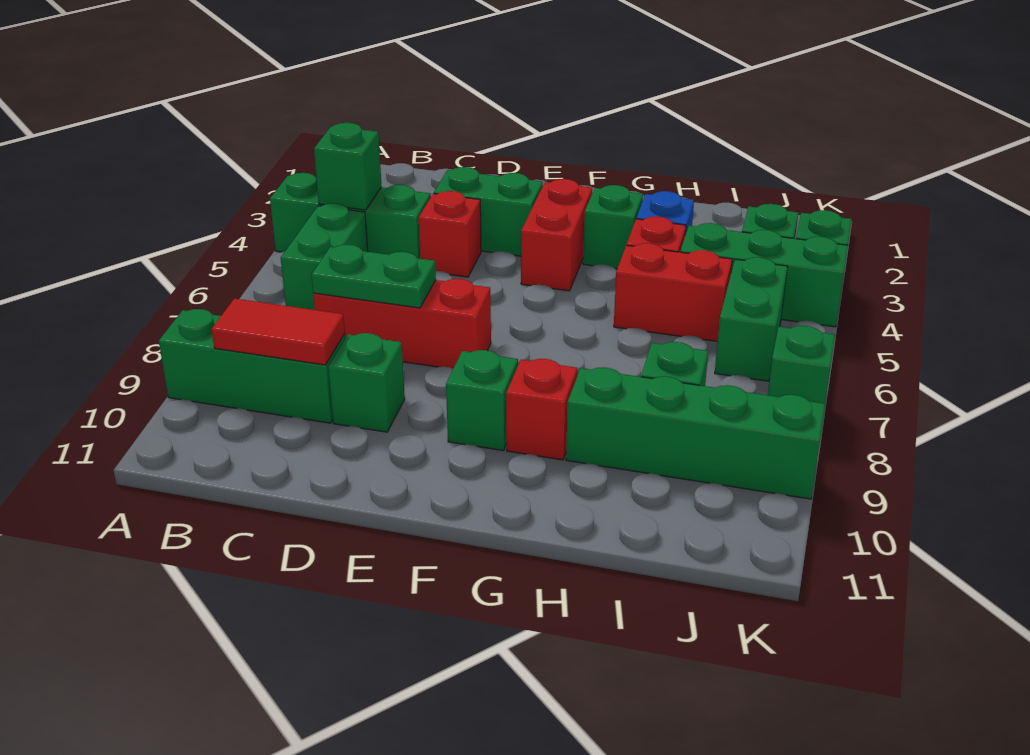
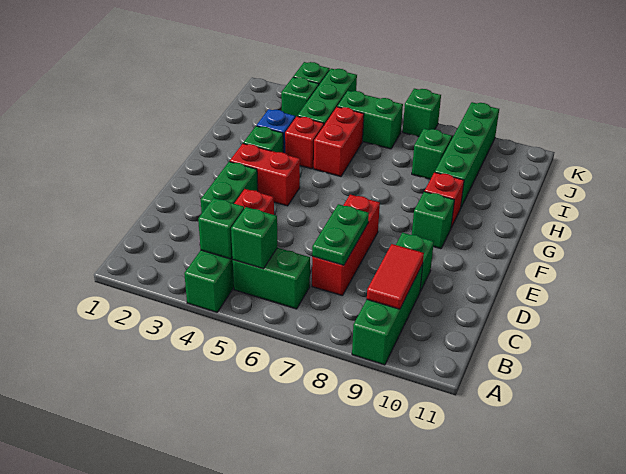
none -> green 1x1 brick [231,207,277,269]

